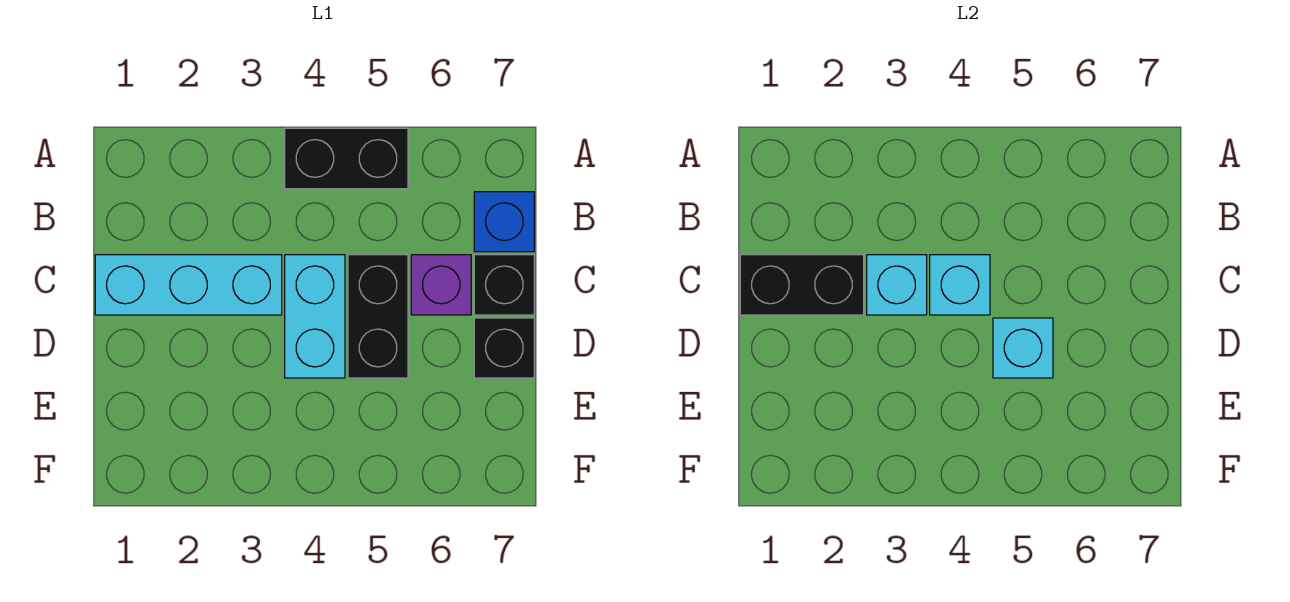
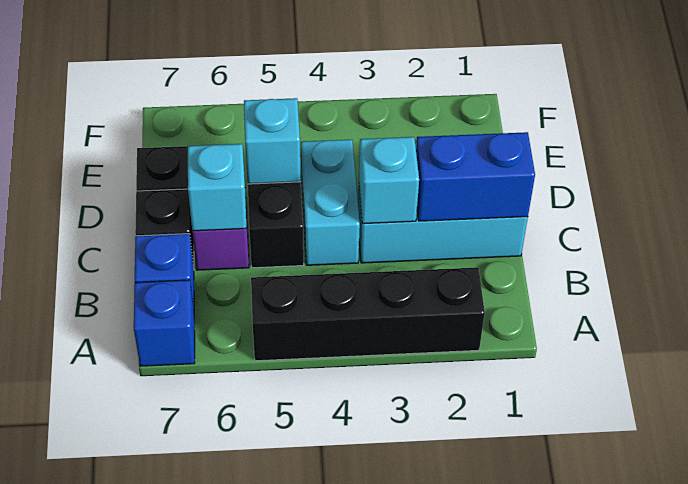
black 1x2 brick [285,128,408,189] -> black 1x4 brick [251,267,485,361]
none -> blue 1x1 brick [134,280,195,366]
black 1x2 brick [740,255,864,315] -> blue 1x2 brick [416,132,535,221]
cyan 1x1 brick [930,255,990,315] -> cyan 1x1 brick moved to [188,144,247,231]

